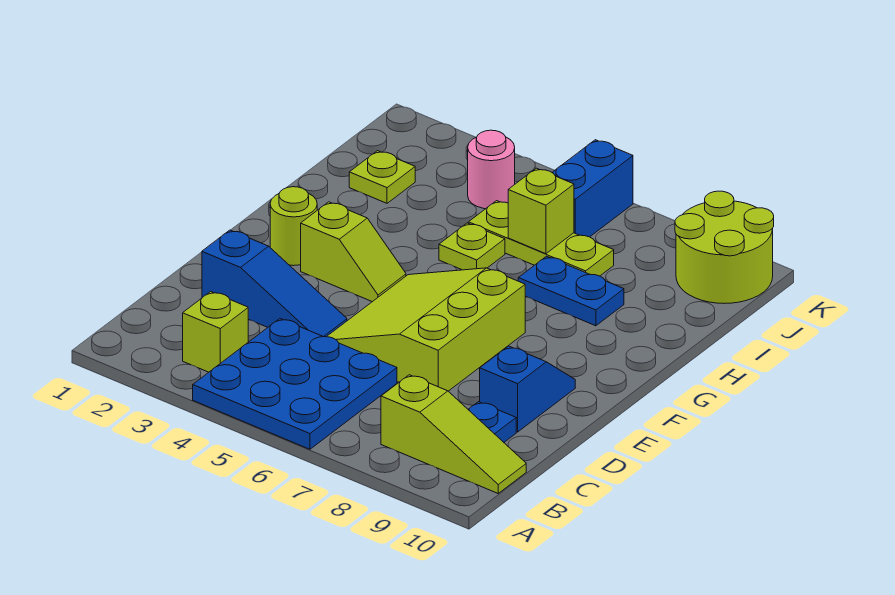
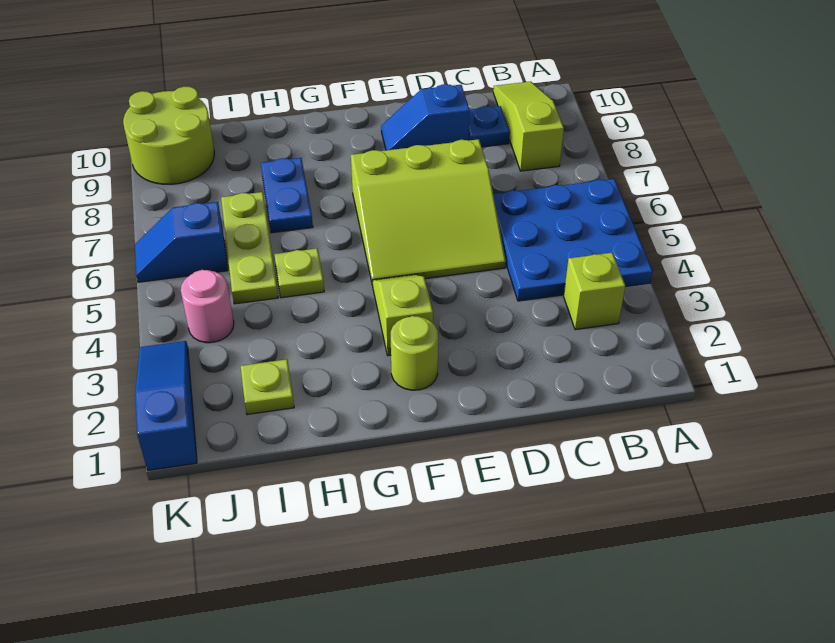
blue 1x3 slope [202,230,347,337] -> blue 1x3 slope moved to [135,341,197,470]
lime 1x1 brick [508,168,574,254] -> none
blue 1x2 brick [552,140,633,237] -> blue 1x2 slope [135,202,228,282]

